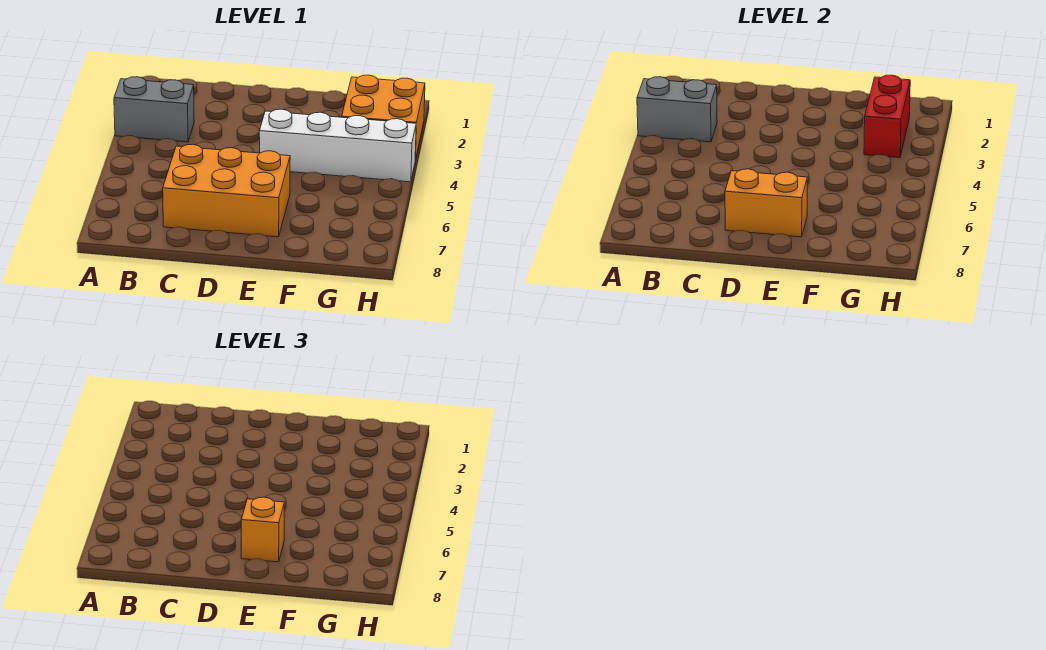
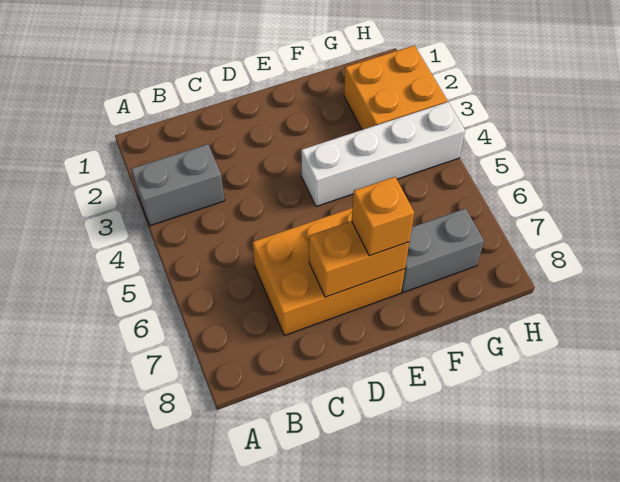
grey 1x2 brick [637,77,717,142] -> grey 1x2 brick moved to [401,208,484,293]
red 1x2 brick [864,75,910,158] -> none

